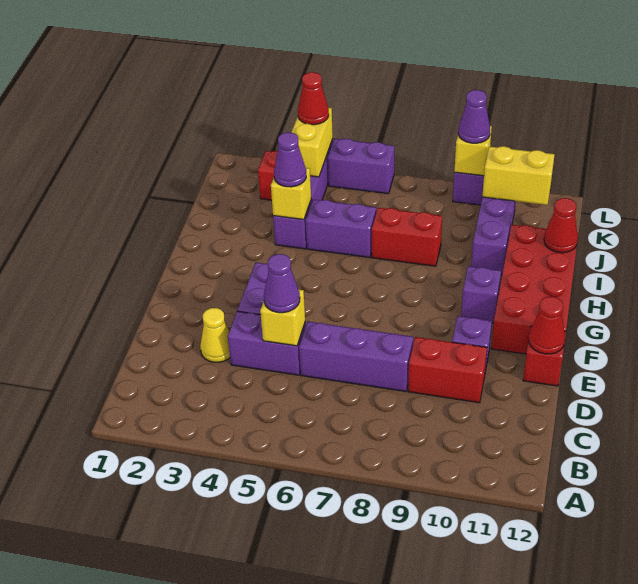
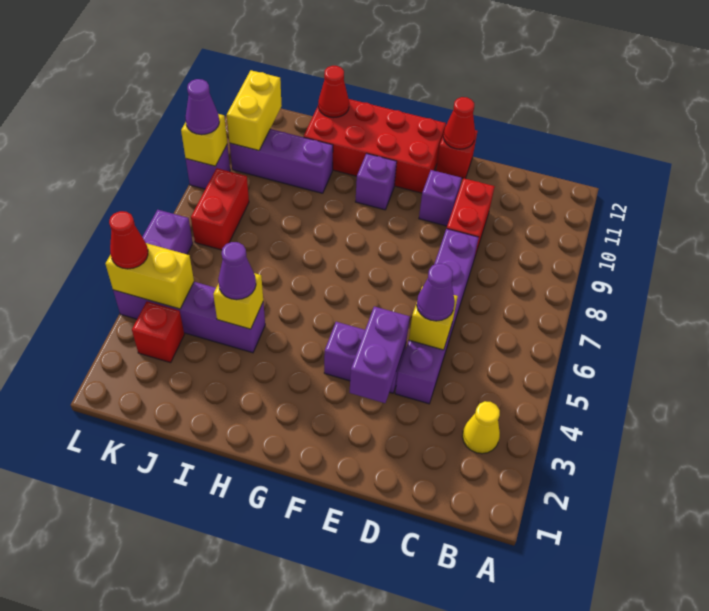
yellow 1x1 cone [200,308,230,362] -> yellow 1x1 cone moved to [462,401,500,454]
purple 1x2 brick [306,199,376,258] -> purple 1x2 brick moved to [350,307,410,403]
red 1x2 brick [372,208,442,266] -> red 1x2 brick moved to [191,168,249,250]

